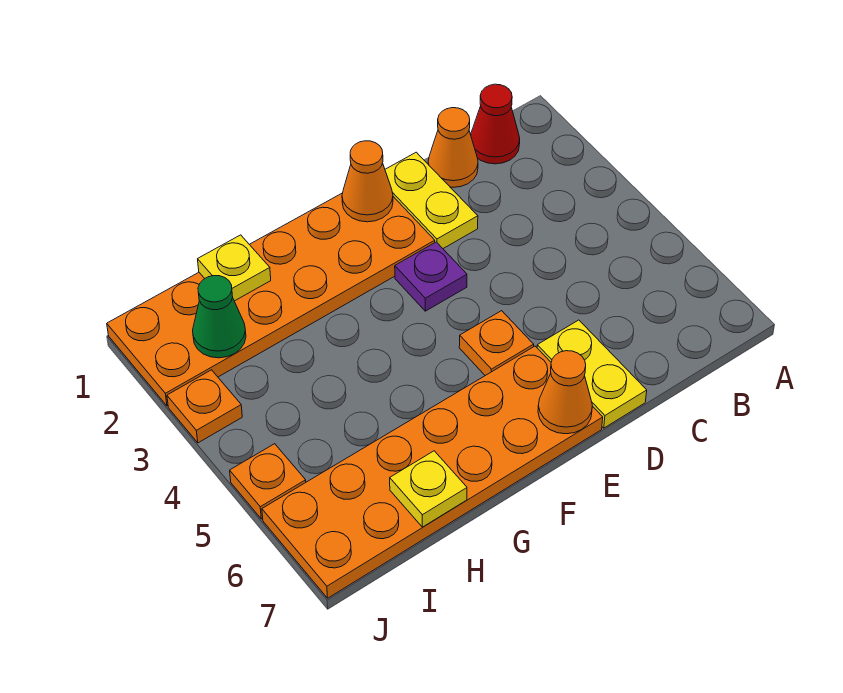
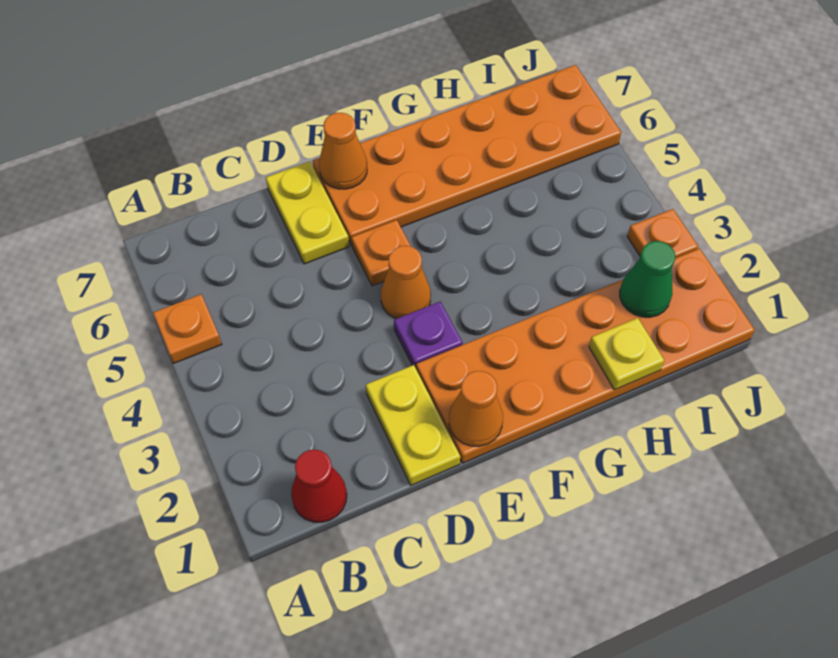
orange 1x1 cone [428,108,478,187] -> orange 1x1 cone moved to [381,246,431,319]
yellow 1x1 plate [390,451,467,527] -> none
orange 1x1 plate [230,444,306,519] -> orange 1x1 plate moved to [153,294,222,363]

